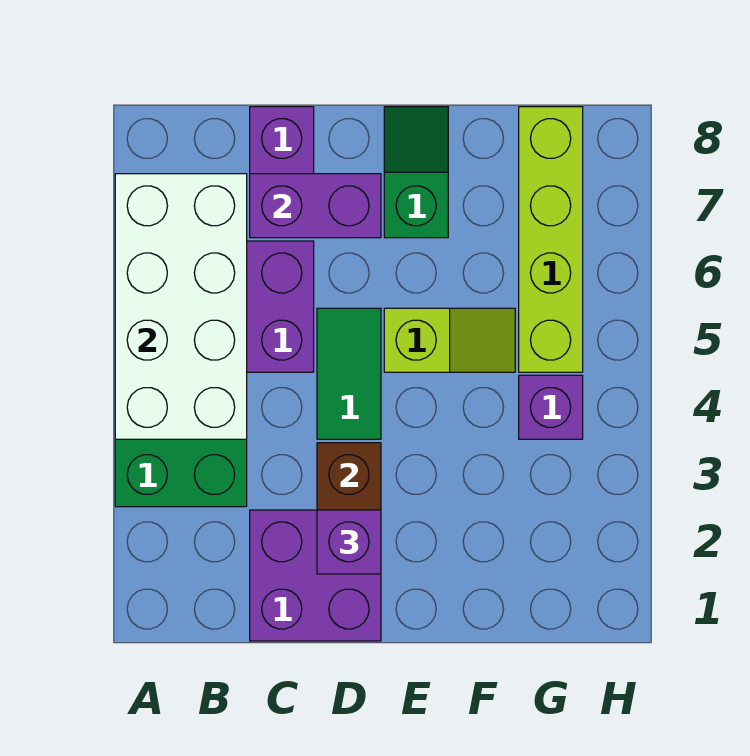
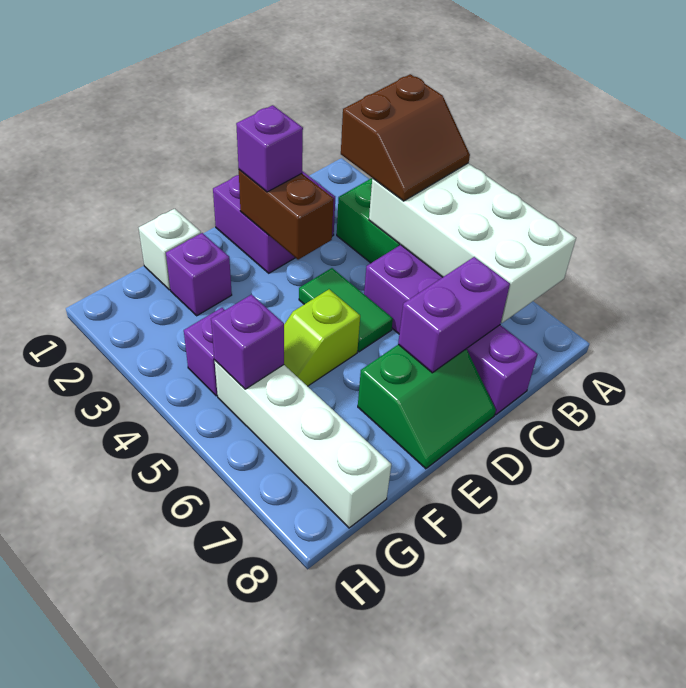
none -> brown 2x2 slope [341,74,470,201]
green 1x2 slope [384,107,448,238] -> green 2x2 slope [358,345,496,469]
none -> white 1x1 brick [139,209,201,290]
none -> purple 1x1 brick [166,233,232,316]
lime 1x4 brick [519,107,583,372] -> white 1x4 brick [215,361,391,528]
none -> purple 1x1 brick [211,294,284,389]

